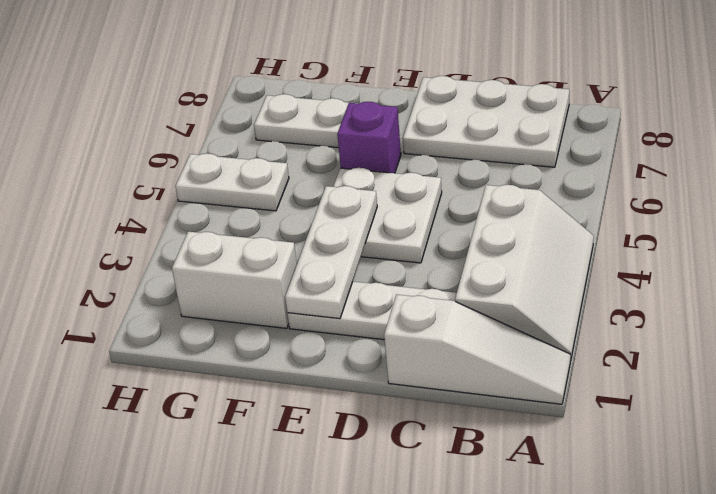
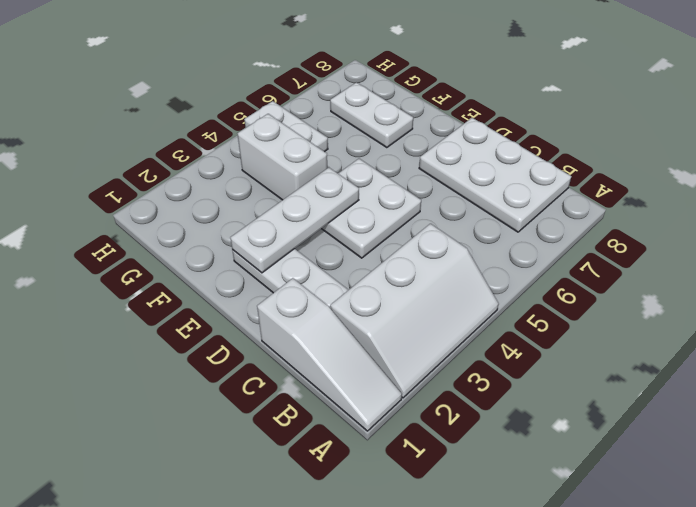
purple 1x1 brick [337,102,401,173] -> none
white 1x2 brick [172,232,297,328] -> white 1x2 brick moved to [238,114,327,200]

